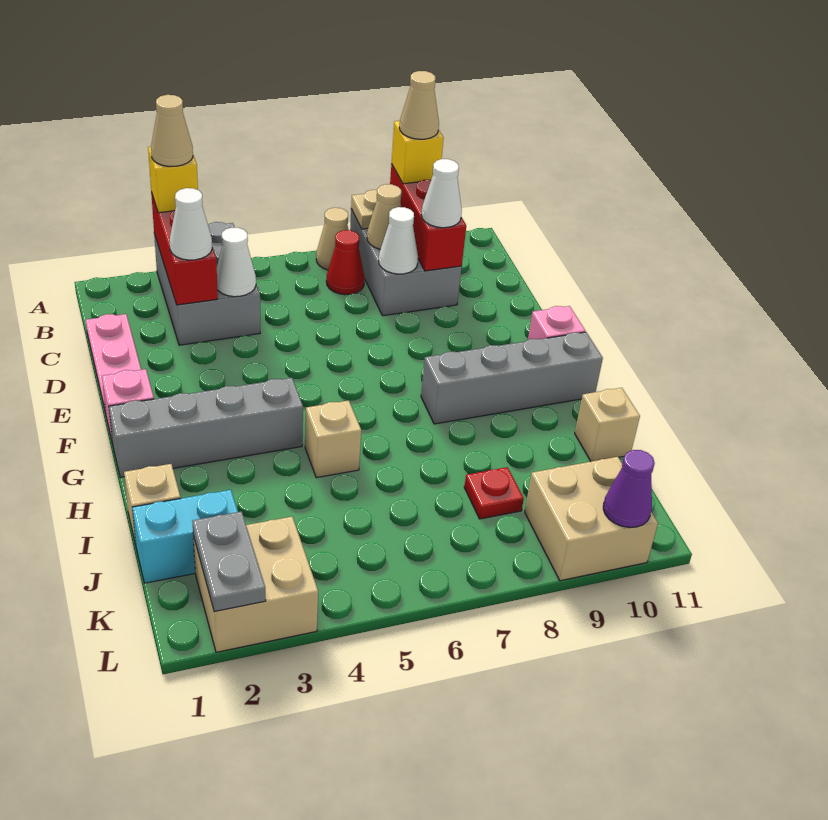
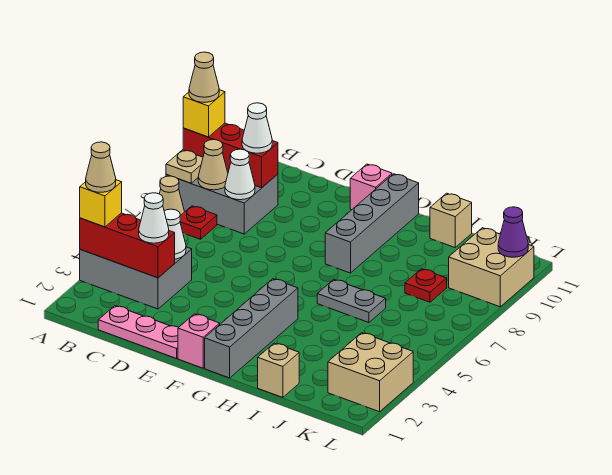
red 1x1 cone [326,230,365,295] -> red 1x1 plate [180,206,217,239]
tan 1x1 brick [305,400,361,478] -> none
cyan 1x2 brick [132,490,238,583] -> none
grey 1x2 plate [192,511,266,612] -> grey 1x2 plate moved to [317,279,386,322]

